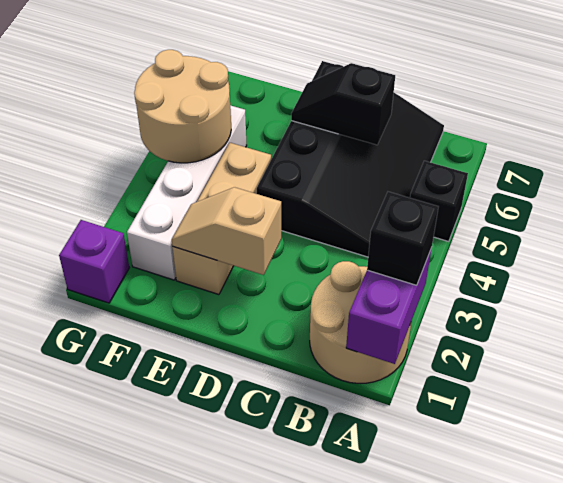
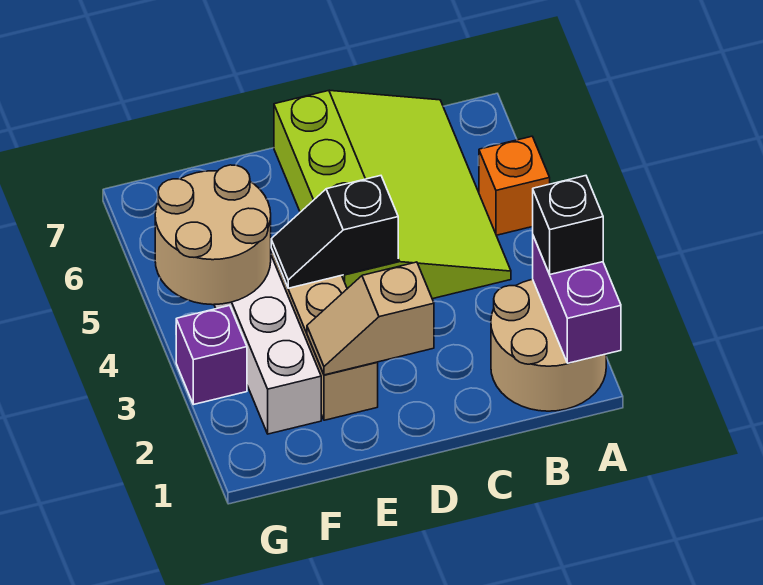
black 1x1 brick [410,161,468,242] -> orange 1x1 brick [479,136,550,235]
black 3x4 slope [257,61,444,257] -> lime 3x4 slope [274,90,511,299]
black 1x2 slope [291,63,395,145] -> black 1x2 slope moved to [271,176,398,288]
purple 1x1 brick [59,220,129,303] -> purple 1x1 brick moved to [176,305,247,405]

